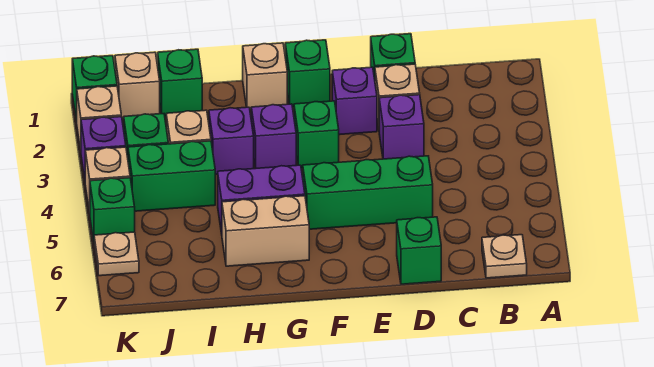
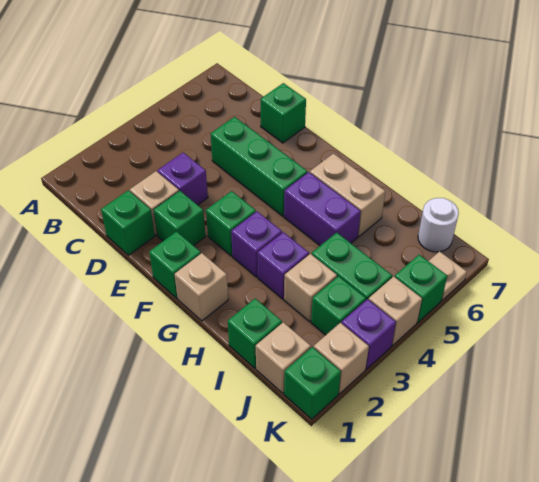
tan 1x1 plate [482,235,527,278] -> none
purple 1x1 brick [332,67,377,135] -> green 1x1 brick [154,191,206,246]
none -> white 1x1 round brick [418,198,459,252]

